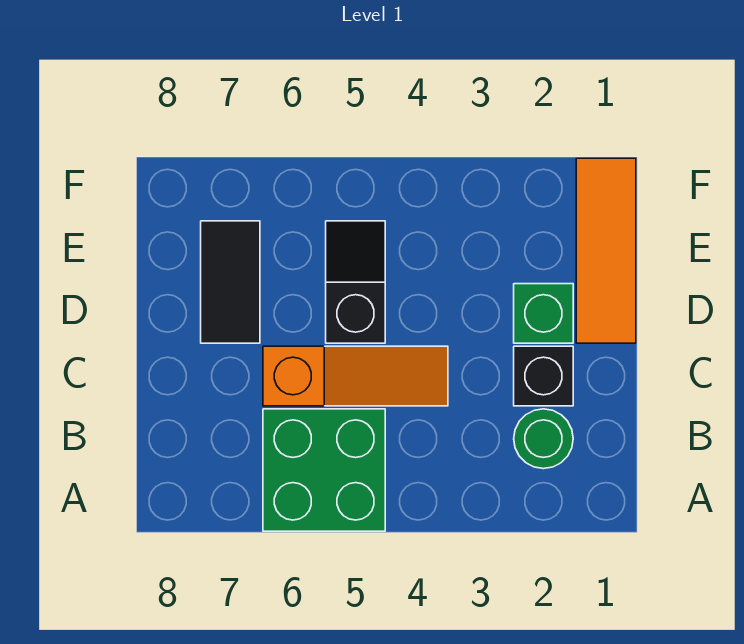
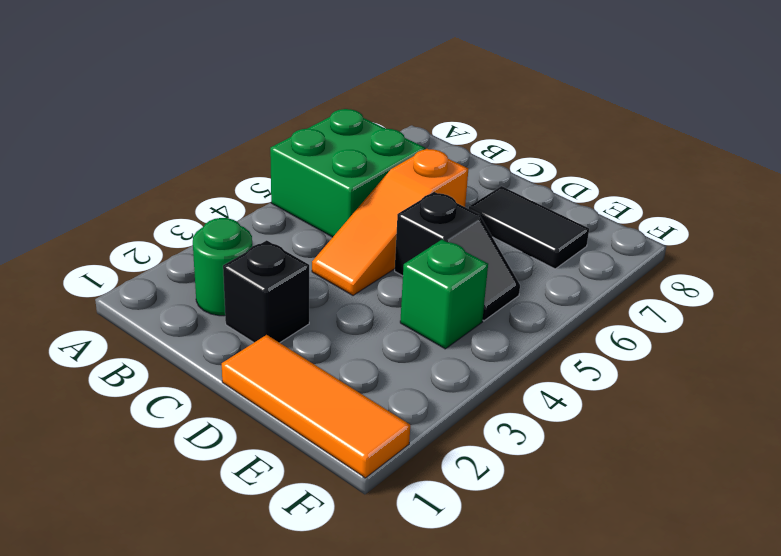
green 1x1 brick [514,284,573,343] -> green 1x1 brick moved to [400,240,488,349]

